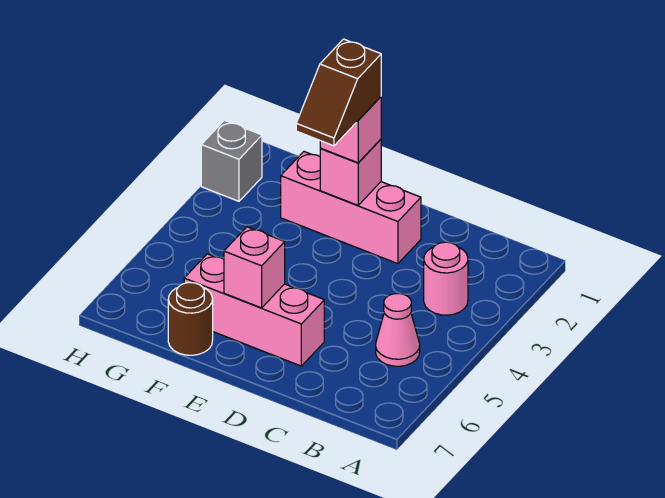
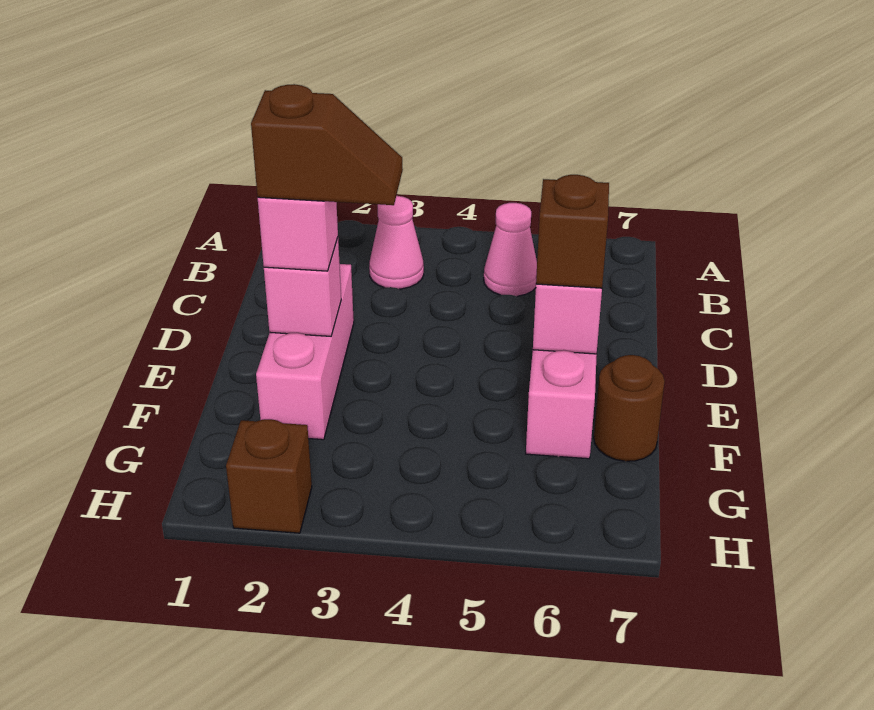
pink 1x1 round brick [424,242,468,315] -> pink 1x1 cone [369,196,424,289]
none -> brown 1x1 brick [536,175,609,288]
grey 1x1 brick [201,120,262,201] -> brown 1x1 brick [226,419,312,533]

